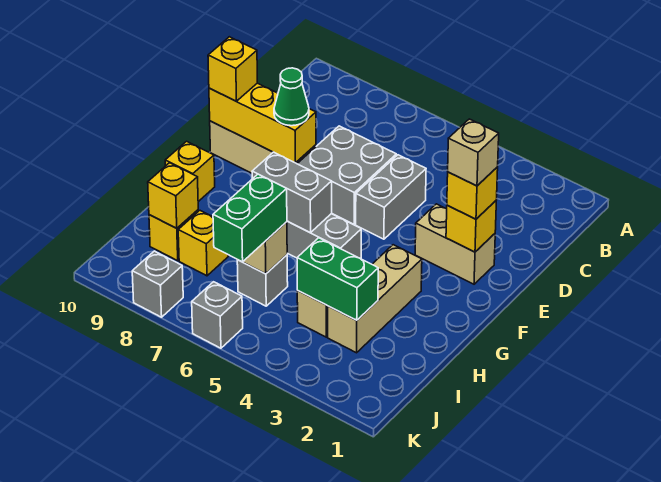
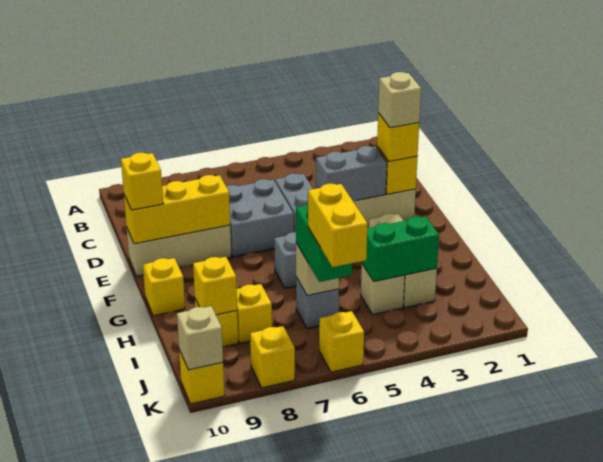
green 1x1 cone [274,68,309,126] -> none
grey 1x2 brick [252,152,332,233] -> grey 1x2 brick moved to [316,146,387,201]
none -> yellow 1x2 brick [308,184,368,267]
grey 1x1 brick [192,282,243,348] -> yellow 1x1 brick [319,311,364,372]
grey 1x1 brick [132,251,183,317] -> yellow 1x1 brick [250,326,295,388]
none -> yellow 1x1 brick [179,349,224,404]
none -> tan 1x1 brick [177,306,223,370]

